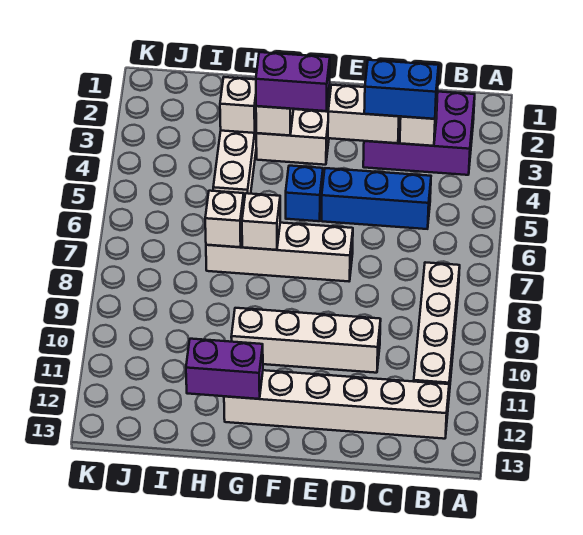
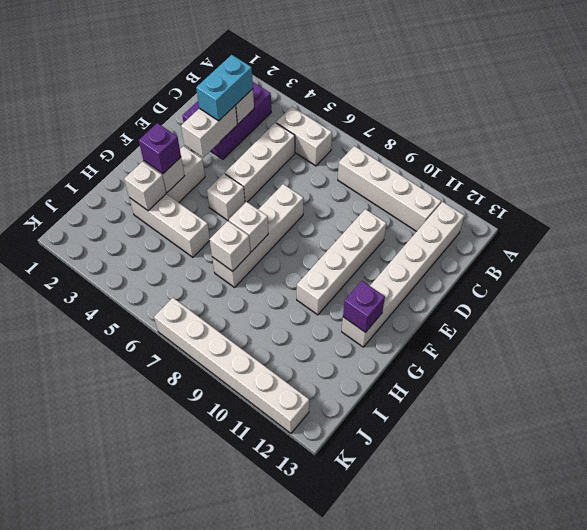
none -> white 1x2 brick [276,107,332,166]
blue 1x2 brick [364,60,439,119] -> cyan 1x2 brick [196,55,253,121]
blue 1x3 brick [321,168,431,229] -> white 1x3 brick [225,123,295,203]
purple 1x2 brick [256,52,330,111] -> purple 1x1 brick [139,123,181,174]
blue 1x1 brick [286,166,323,221] -> white 1x1 brick [207,174,245,221]
purple 1x2 brick [186,339,263,399] -> purple 1x1 brick [343,281,385,332]
none -> white 1x6 brick [154,298,309,433]

